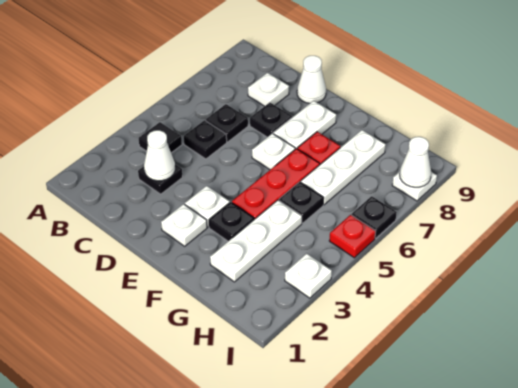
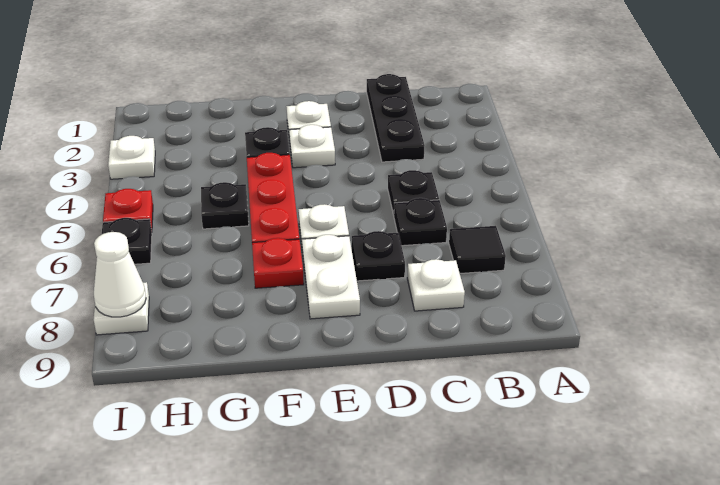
black 1x1 tile [139,122,182,153] -> black 1x1 tile moved to [449,226,506,273]
black 1x1 plate [138,165,182,194] -> black 1x3 plate [367,74,425,162]
white 1x1 cone [144,130,175,181] -> none
white 1x1 cone [297,56,326,103] -> none
white 1x3 plate [210,200,302,282] -> none
white 1x3 plate [301,130,386,205] -> none

